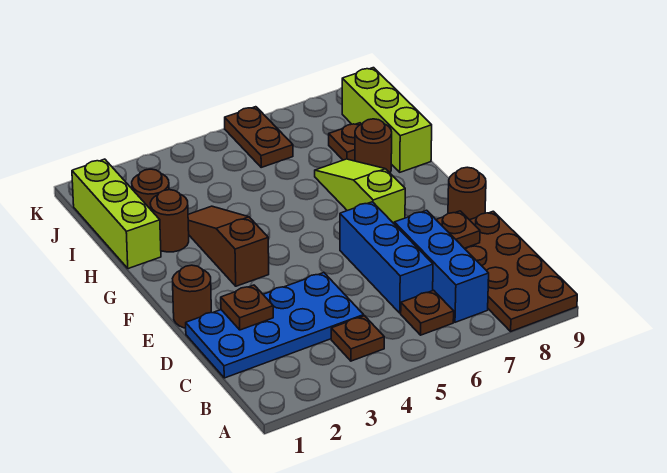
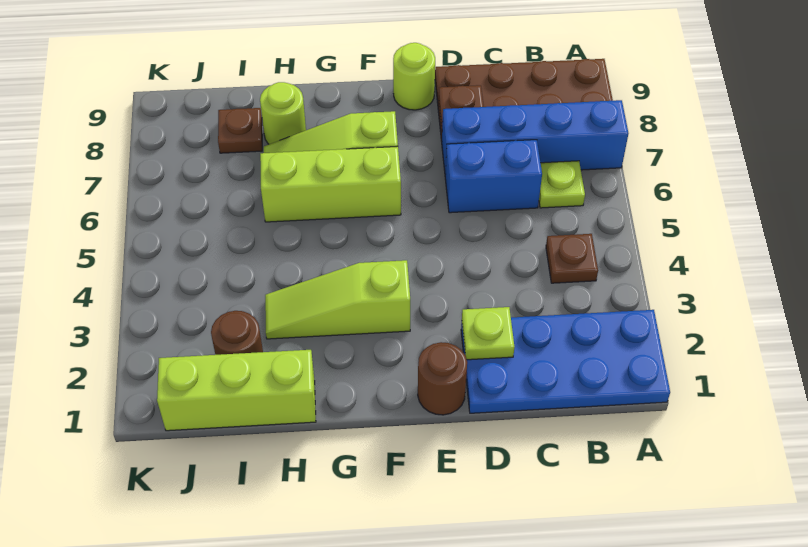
brown 1x1 plate [401,290,454,335] -> lime 1x1 plate [539,161,585,208]
blue 1x3 brick [394,210,489,322] -> blue 1x4 brick [442,100,628,174]
blue 2x4 plate [186,273,364,378] -> blue 2x4 plate turned to [461,310,670,413]
blue 1x3 brick [340,202,433,313] -> blue 1x2 brick [445,140,542,213]
brown 1x1 plate [221,285,273,330] -> lime 1x1 plate [462,307,515,360]
brown 1x1 round brick [448,167,486,220] -> lime 1x1 round brick [393,43,435,110]
brown 1x3 slope [188,206,269,286] -> lime 1x3 slope [265,260,410,339]
brown 1x1 round brick [150,190,189,252] -> none
brown 1x1 round brick [355,119,392,173] -> lime 1x1 round brick [260,82,306,144]
lime 1x3 brick [342,68,432,172] -> lime 1x3 brick moved to [260,146,401,222]
brown 1x2 plate [225,107,293,167] -> none

